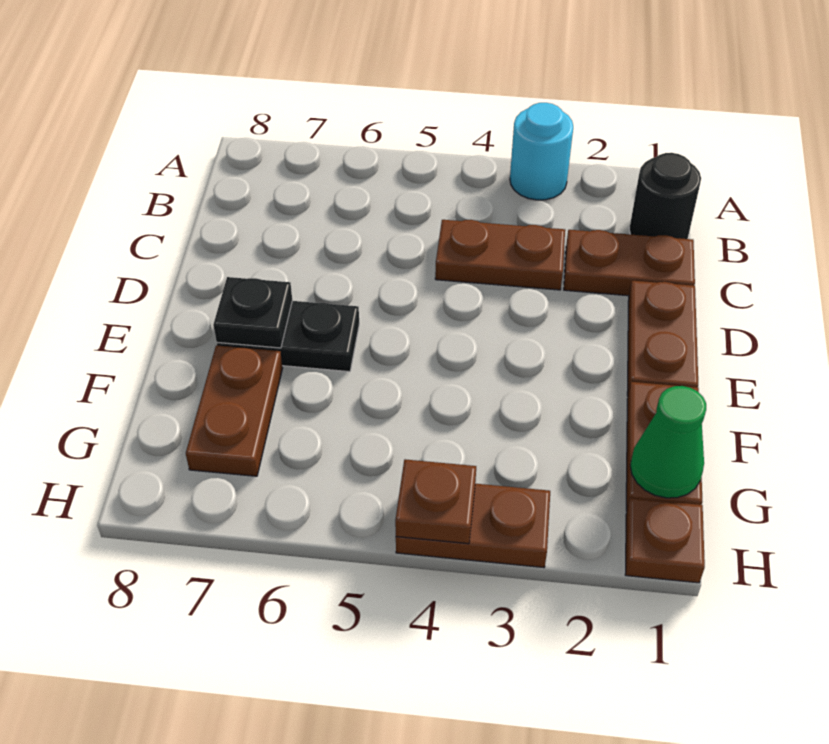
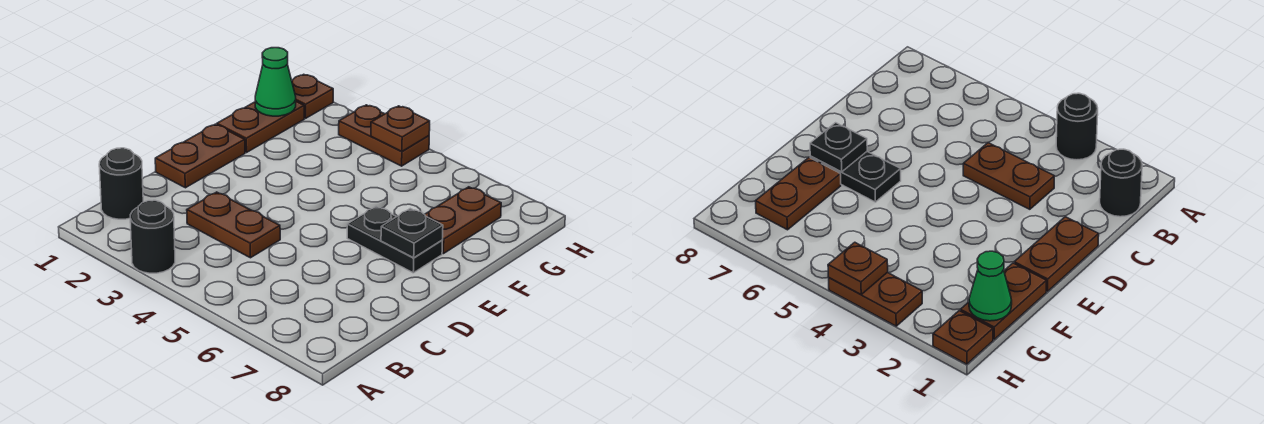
cyan 1x1 round brick [510,103,573,200] -> black 1x1 round brick [130,200,175,273]
brown 1x2 plate [564,230,695,296] -> none

